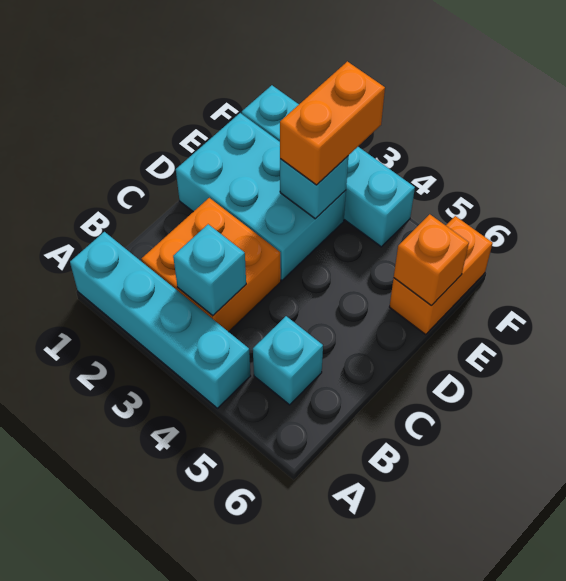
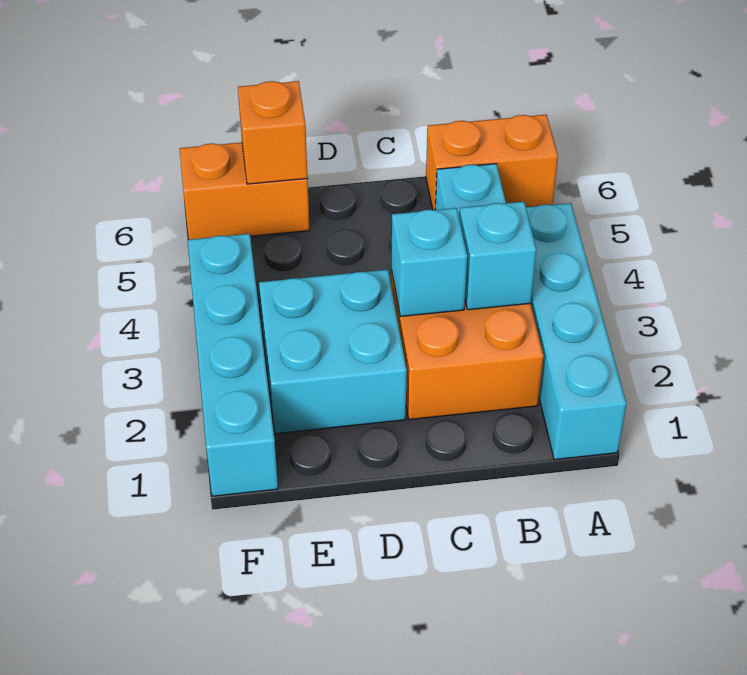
cyan 2x3 brick [176,113,346,280] -> cyan 2x2 brick [259,270,407,434]
cyan 1x1 brick [280,156,348,219] -> cyan 1x1 brick moved to [391,208,467,316]
orange 1x2 brick [280,61,385,185] -> orange 1x2 brick moved to [426,115,558,210]

